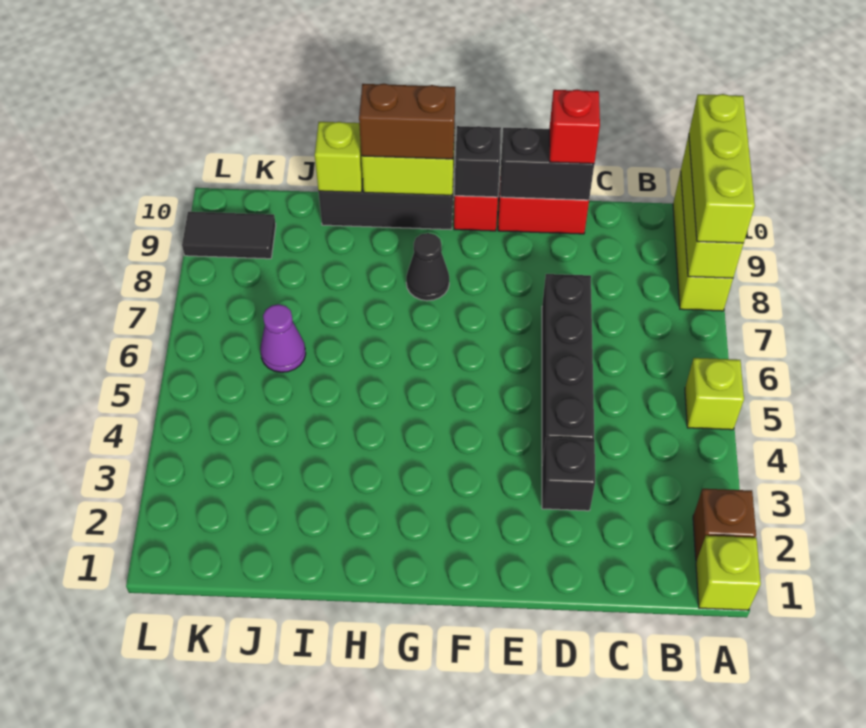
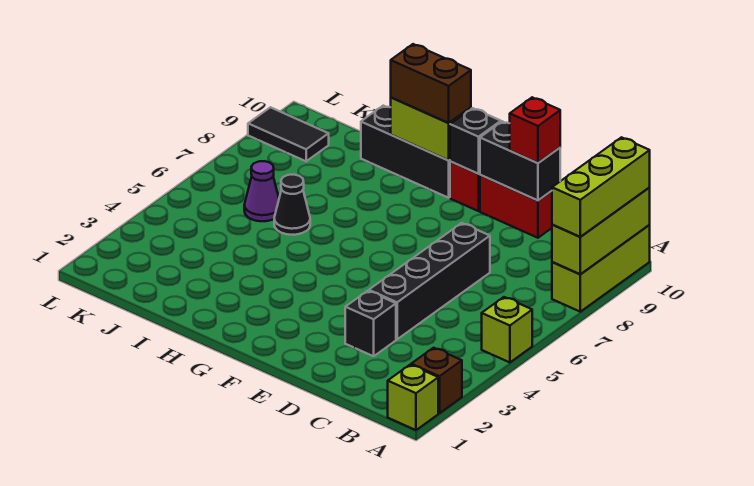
black 1x1 cone [406,233,449,301] -> black 1x1 cone moved to [274,175,310,235]
lime 1x1 brick [315,122,363,192] -> none

